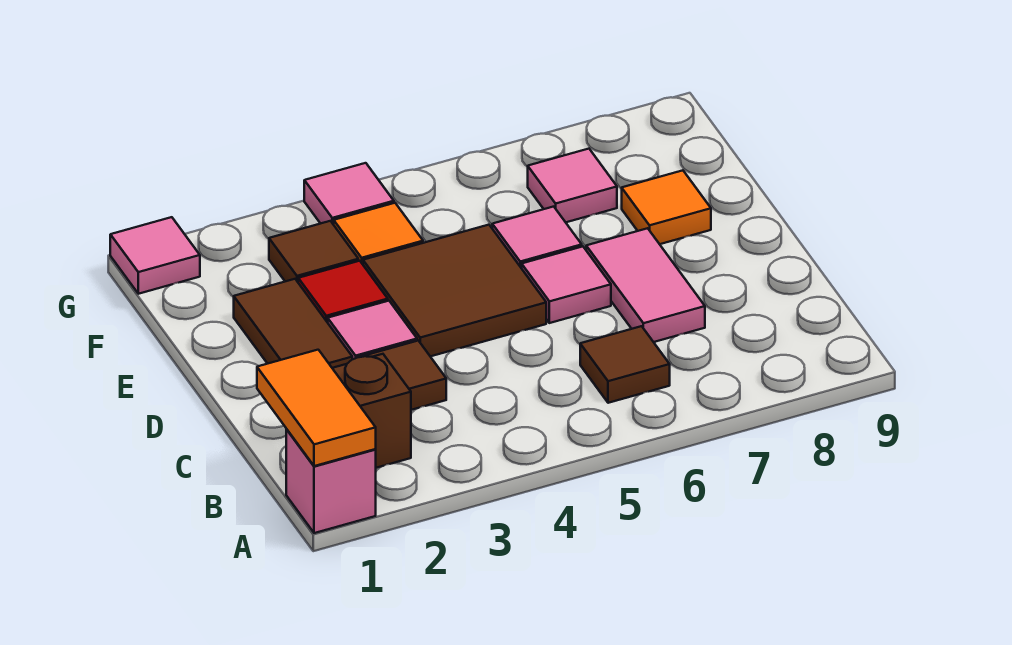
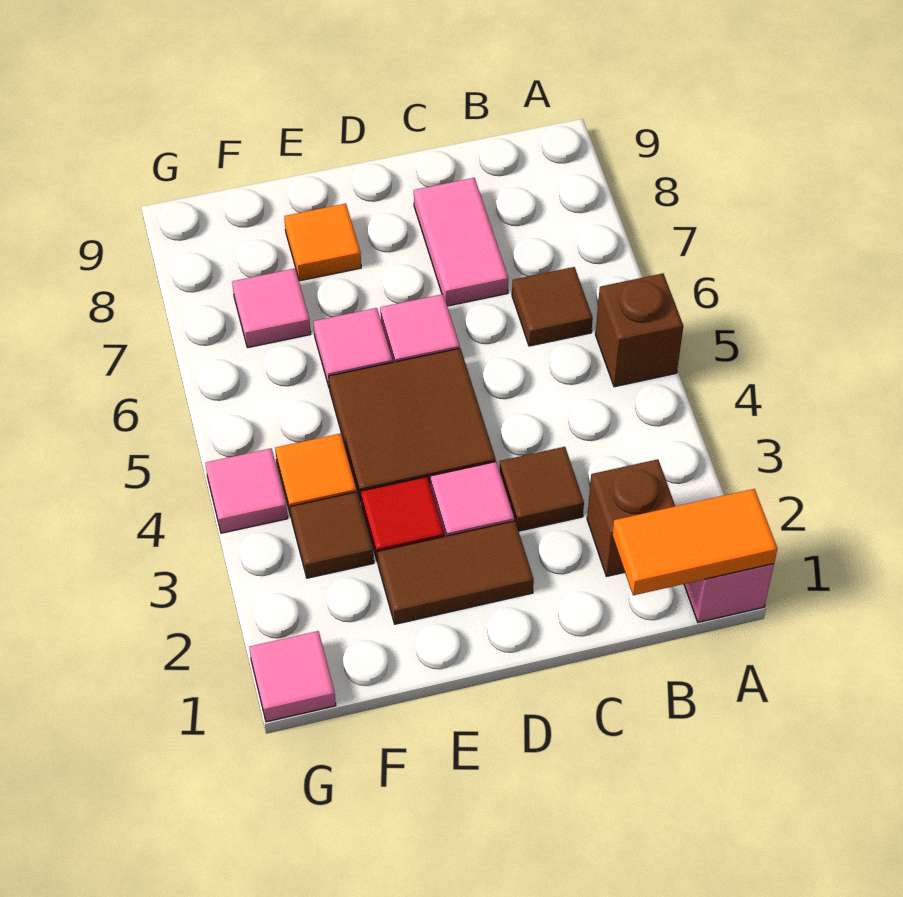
none -> brown 1x1 brick [595,273,683,387]
pink 1x2 tile [586,228,705,342] -> pink 1x2 tile turned to [414,178,508,306]

